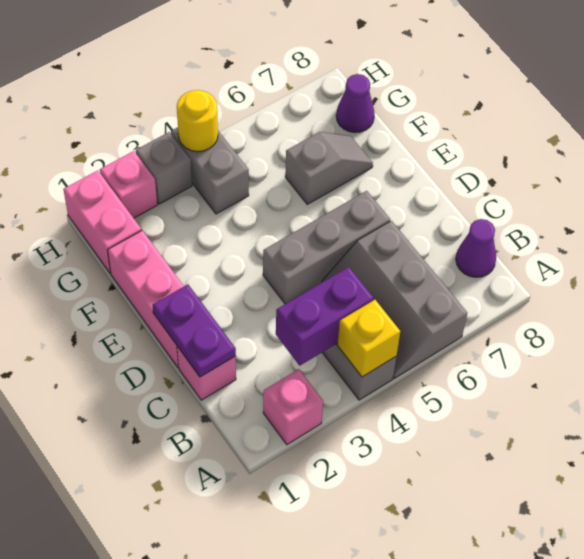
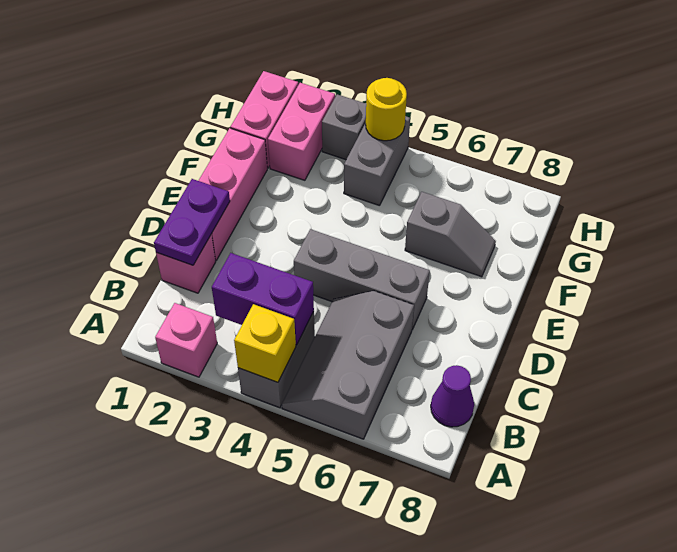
purple 1x1 cone [336,74,375,133] -> none
pink 1x1 brick [100,151,157,218] -> pink 1x2 brick [268,83,335,180]

